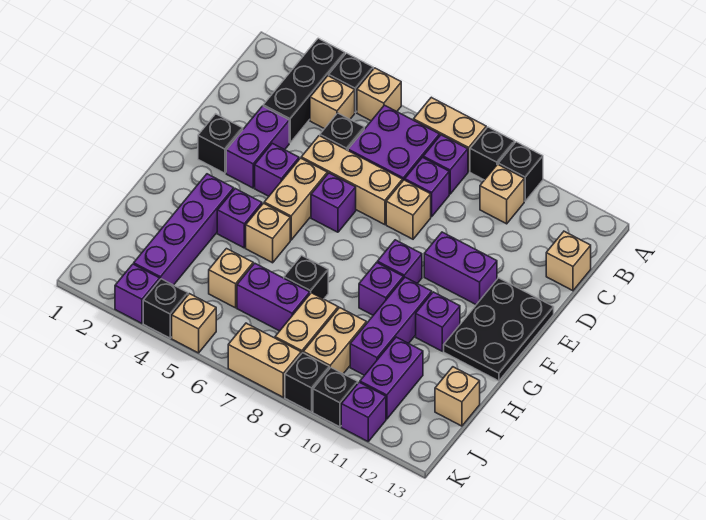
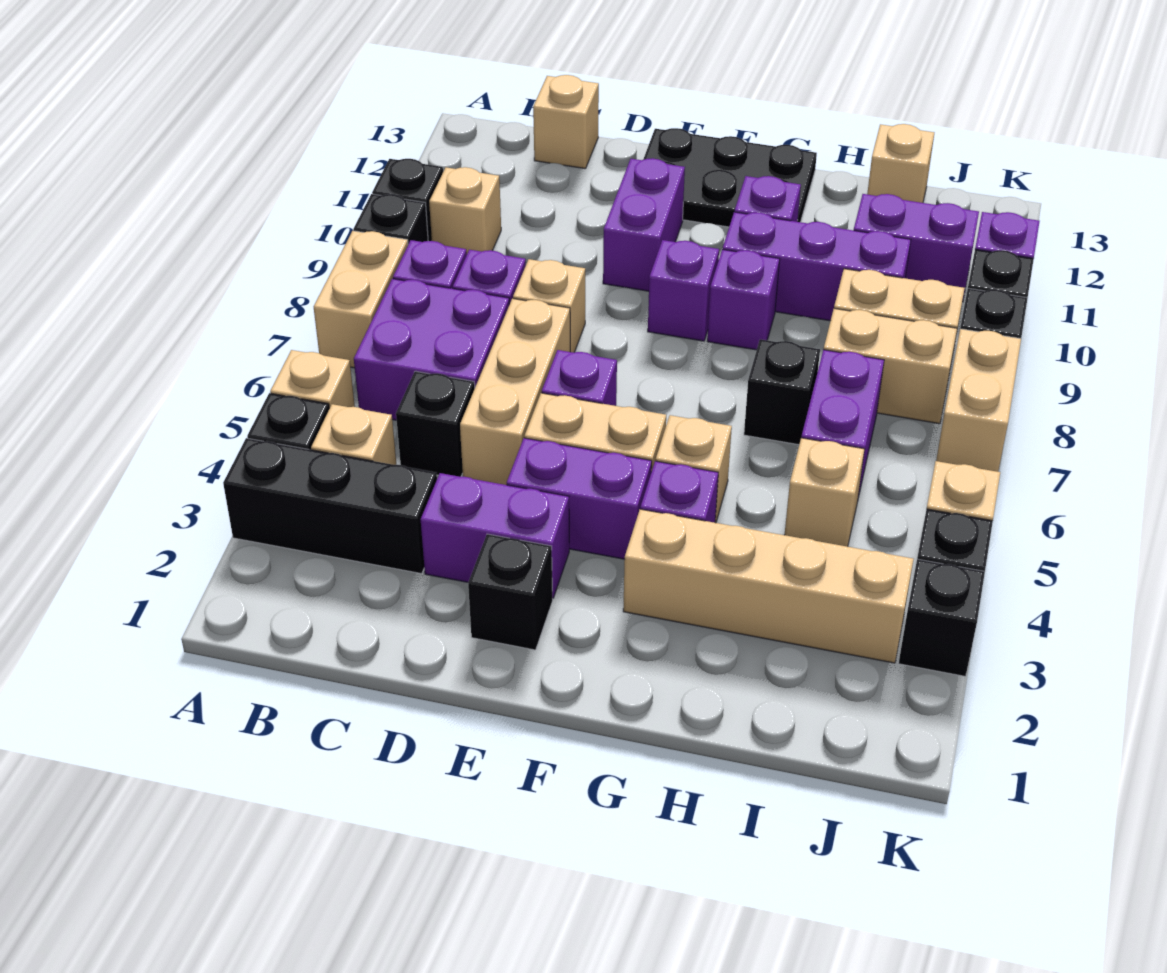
purple 1x1 brick [255,143,299,196] -> purple 1x2 brick [507,438,652,559]
purple 1x4 brick [134,174,234,285] -> tan 1x4 brick [623,509,914,663]
purple 1x1 brick [115,264,160,323] -> black 1x1 brick [898,559,985,676]

